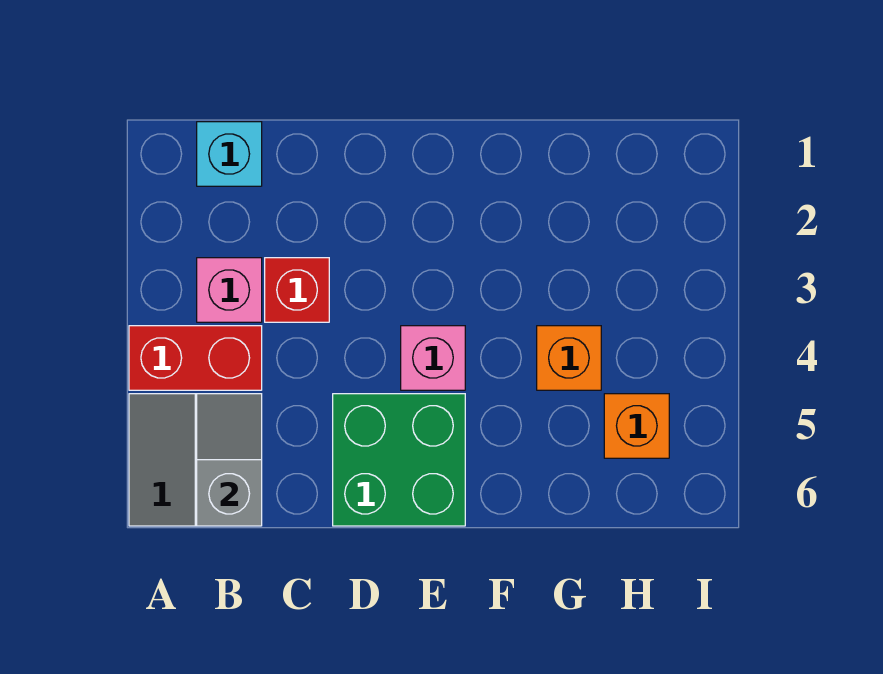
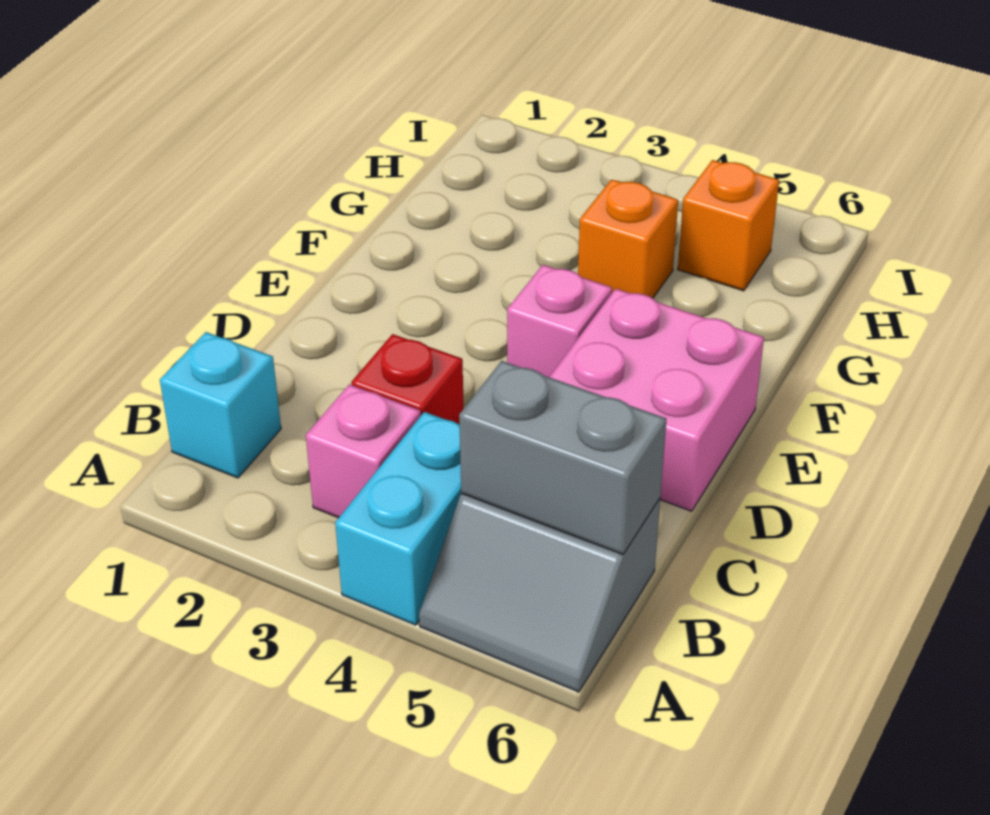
red 1x2 brick [129,326,262,390] -> cyan 1x2 brick [335,412,462,625]
grey 1x2 slope [197,394,262,526] -> grey 1x2 brick [459,361,666,554]
green 2x2 brick [333,394,465,526] -> pink 2x2 brick [550,289,764,511]

